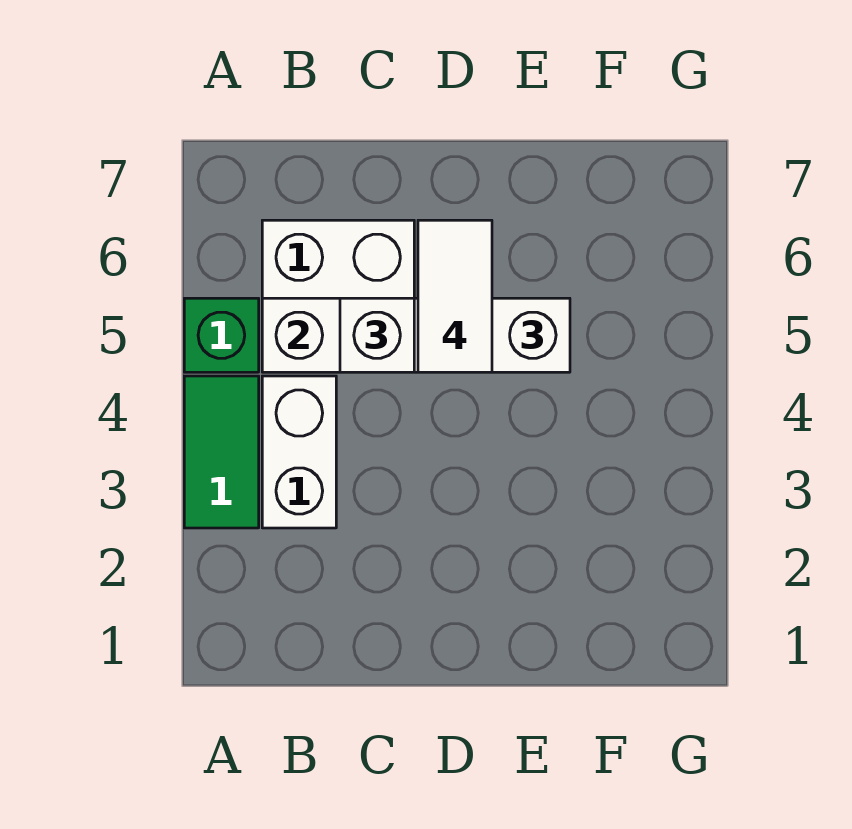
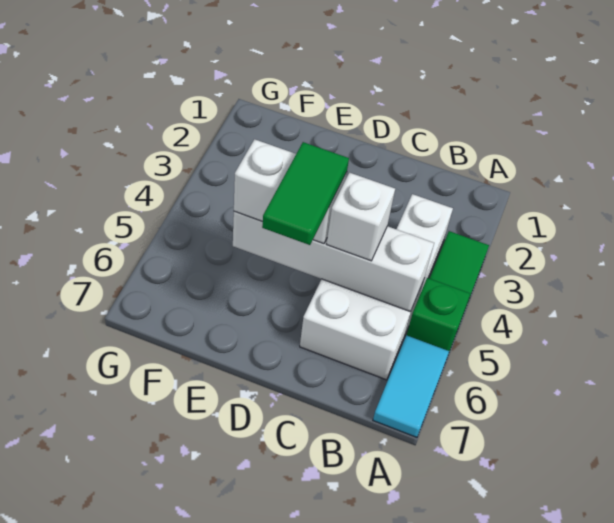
none -> cyan 1x2 tile [373,335,449,437]
white 1x2 tile [418,220,492,372] -> green 1x2 tile [262,142,349,245]

